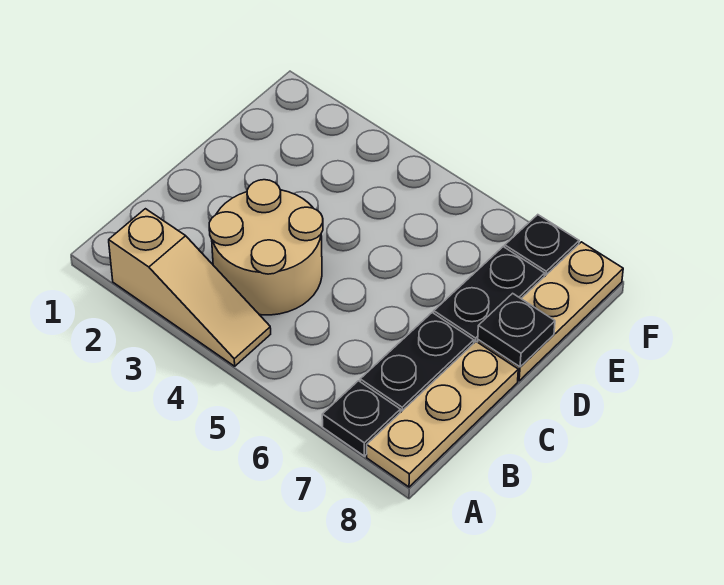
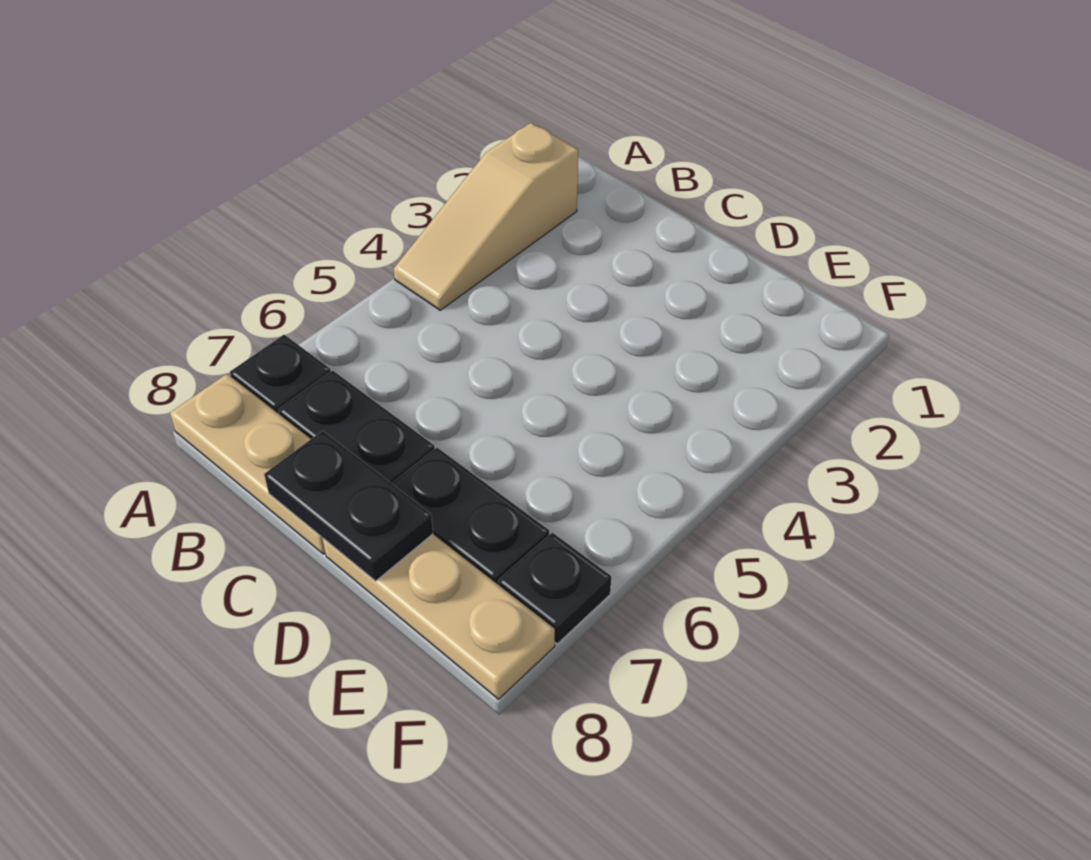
tan 2x2 round brick [209,180,323,315] -> none
black 1x1 plate [478,293,555,367] -> black 1x2 plate [264,431,433,581]

